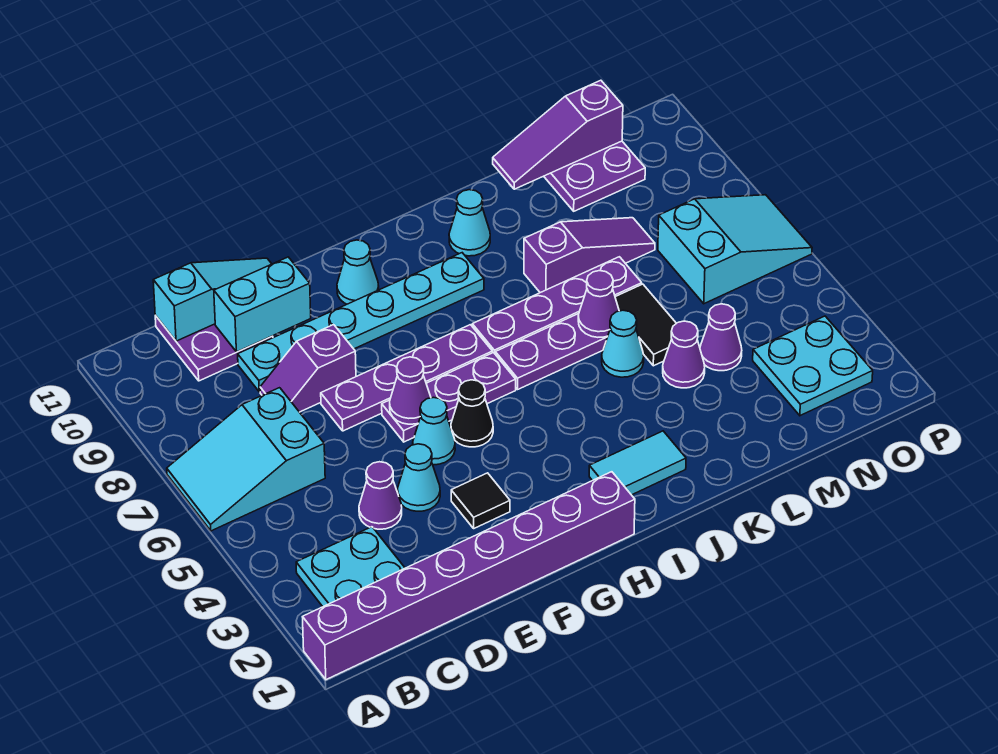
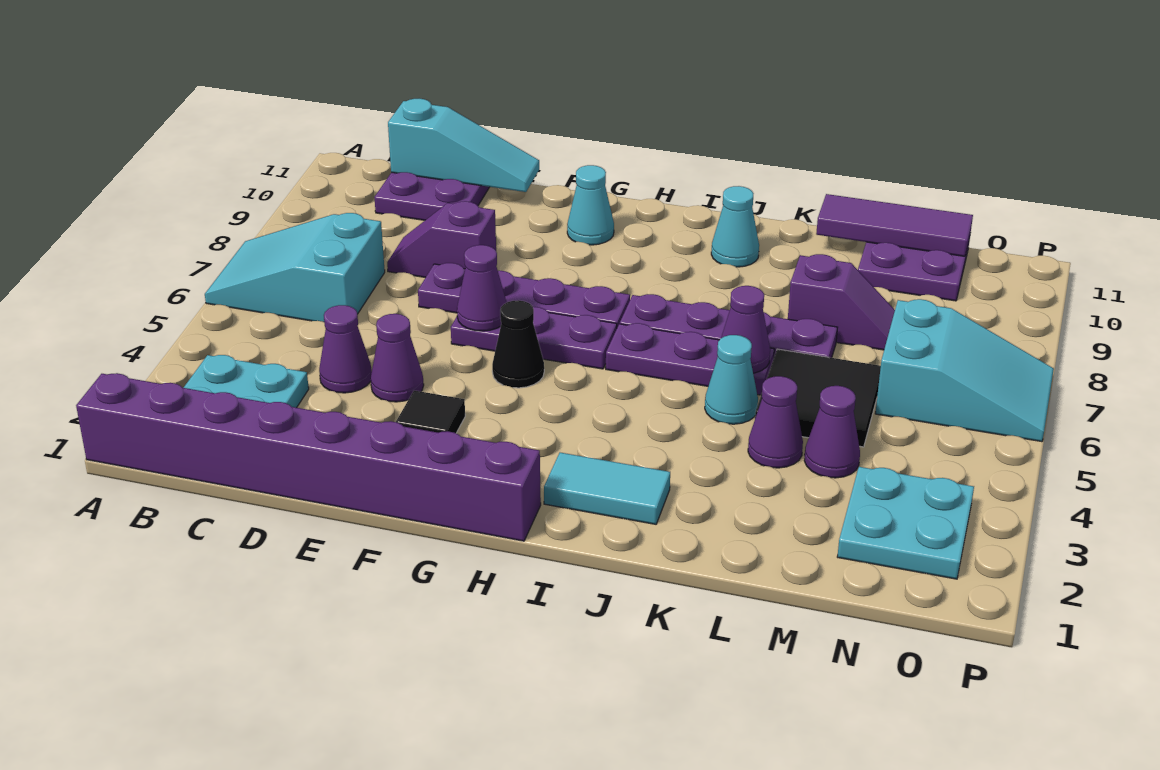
cyan 1x6 plate [238,253,484,392] -> none
cyan 1x2 brick [214,257,311,352] -> none
cyan 1x1 cone [398,444,440,511] -> purple 1x1 cone [371,314,424,402]
cyan 1x1 cone [413,397,455,465] -> none
purple 1x3 slope [524,218,655,293] -> purple 1x2 slope [788,254,895,350]
black 1x2 tile [615,284,676,366] -> black 2x2 tile [755,349,881,447]
purple 1x3 slope [493,80,623,189] -> purple 1x3 tile [816,194,973,256]

